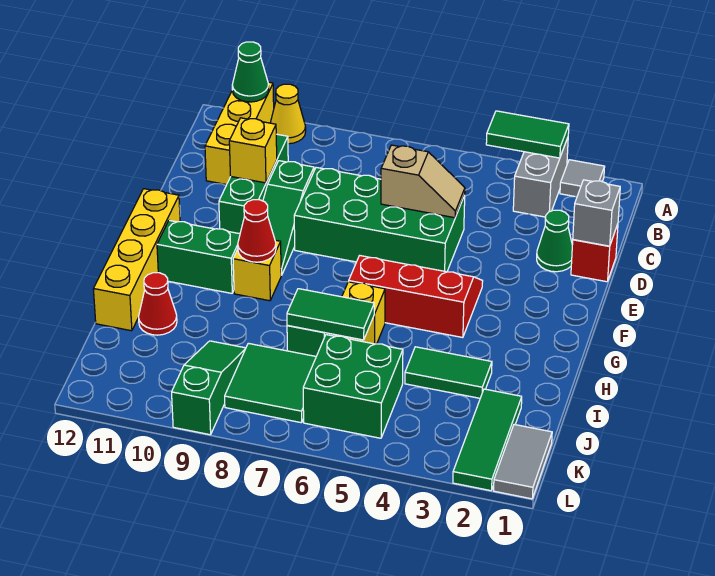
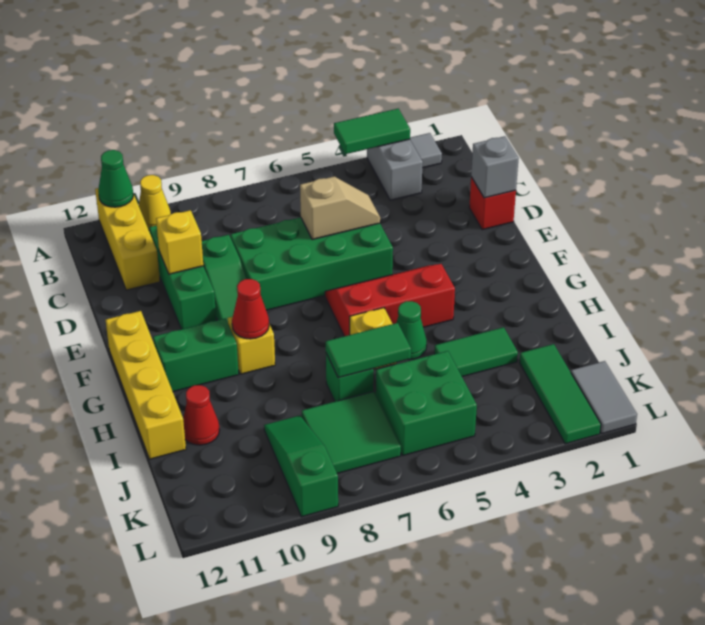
green 1x1 cone [537,210,572,272] -> green 1x1 cone moved to [396,301,427,360]

